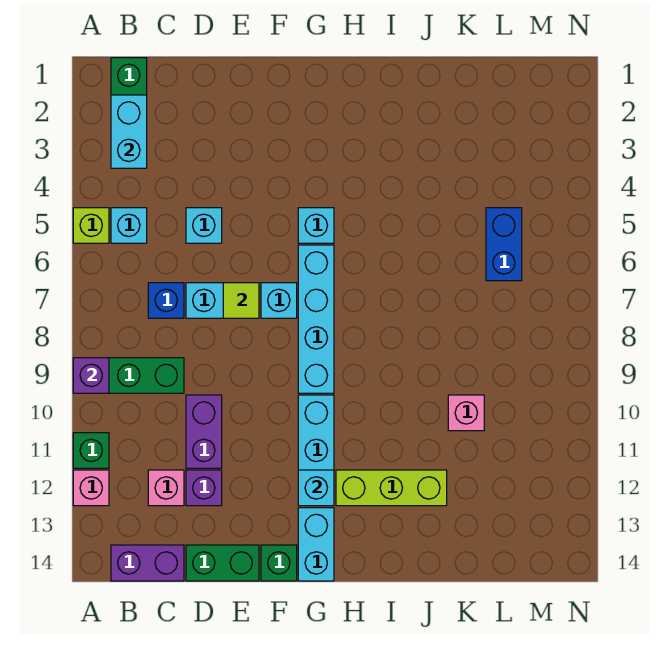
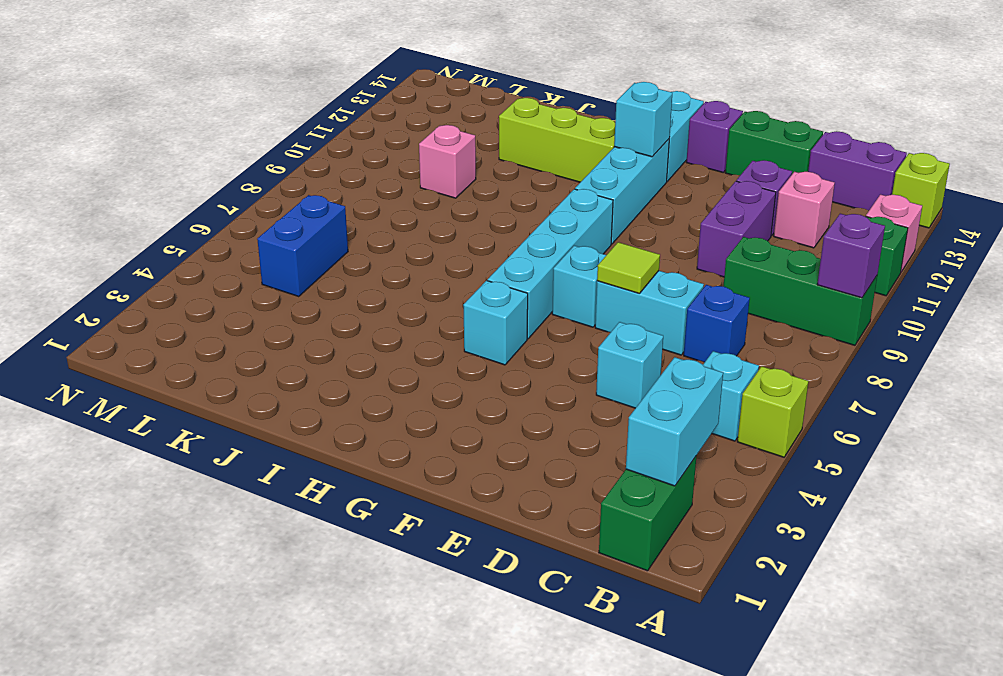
none -> lime 1x1 brick [892,153,950,228]
green 1x1 brick [261,545,297,581] -> purple 1x1 brick [686,101,743,172]

